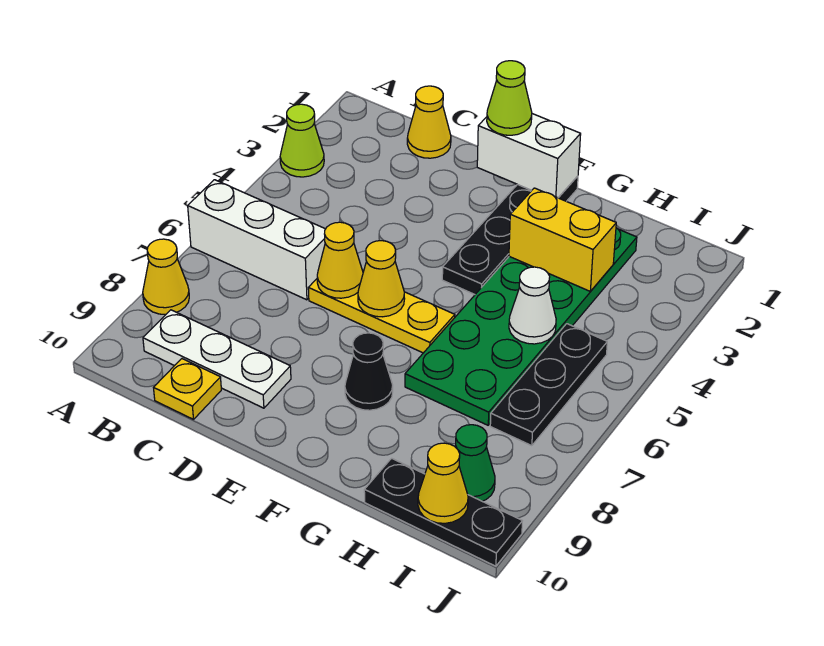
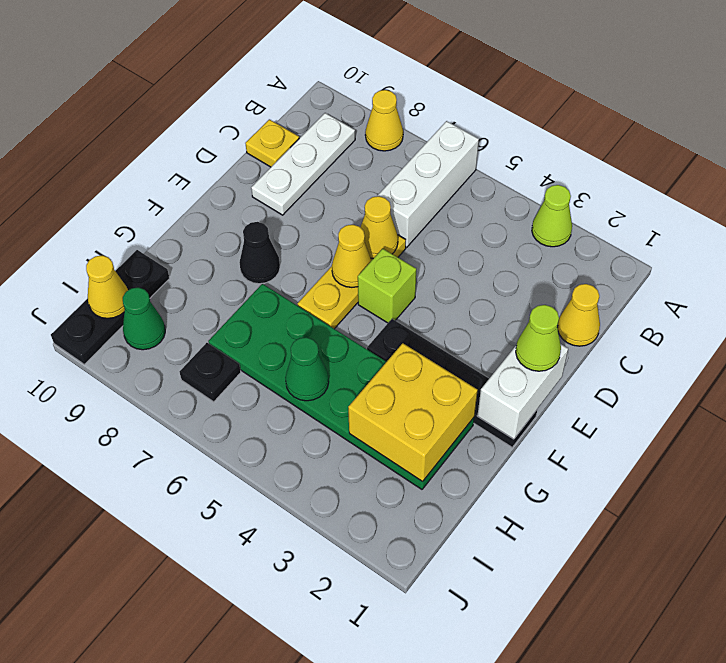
none -> lime 1x1 brick [358,249,416,323]
yellow 1x2 brick [509,188,616,291] -> yellow 2x2 brick [348,343,478,482]
white 1x1 cone [509,267,556,344] -> green 1x1 cone [285,337,329,401]
black 1x3 plate [490,324,607,446] -> black 1x1 plate [179,343,241,402]

